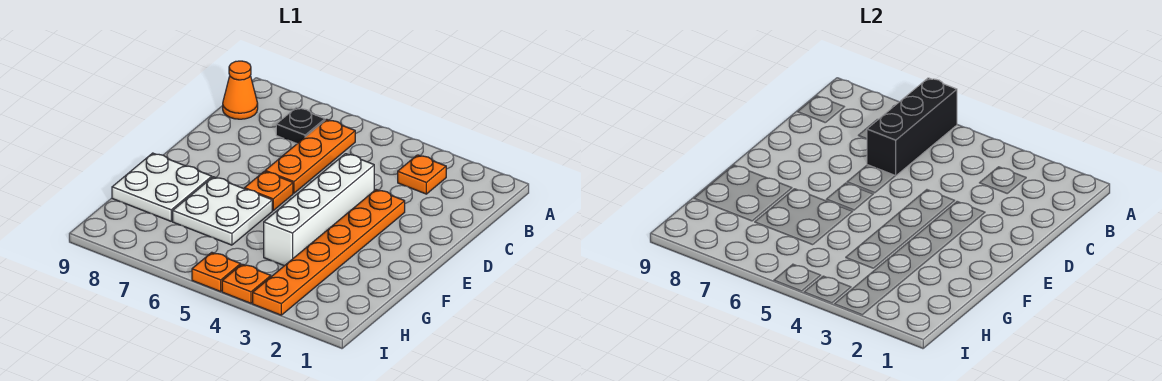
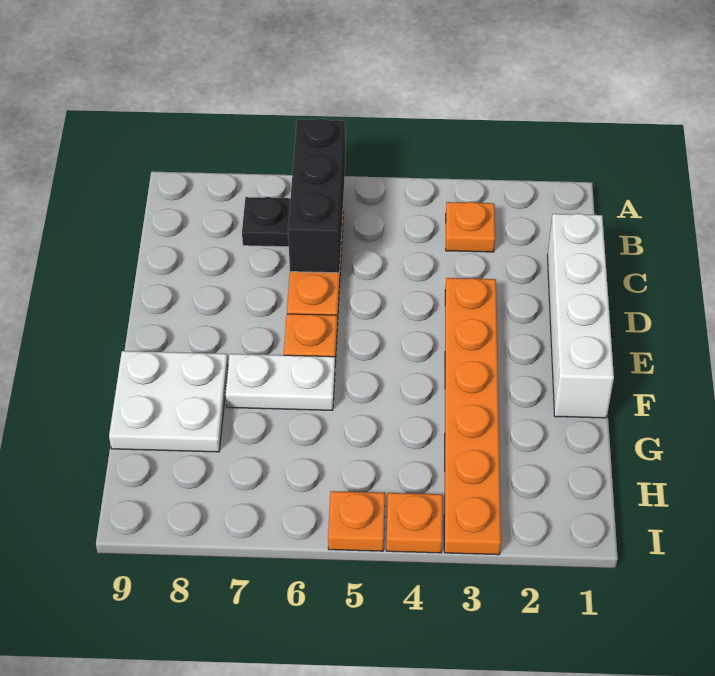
orange 1x1 cone [223,61,258,119] -> none
white 1x4 brick [264,154,374,266] -> white 1x4 brick moved to [547,214,614,418]
white 2x2 plate [173,177,272,245] -> white 1x2 plate [225,354,335,410]

